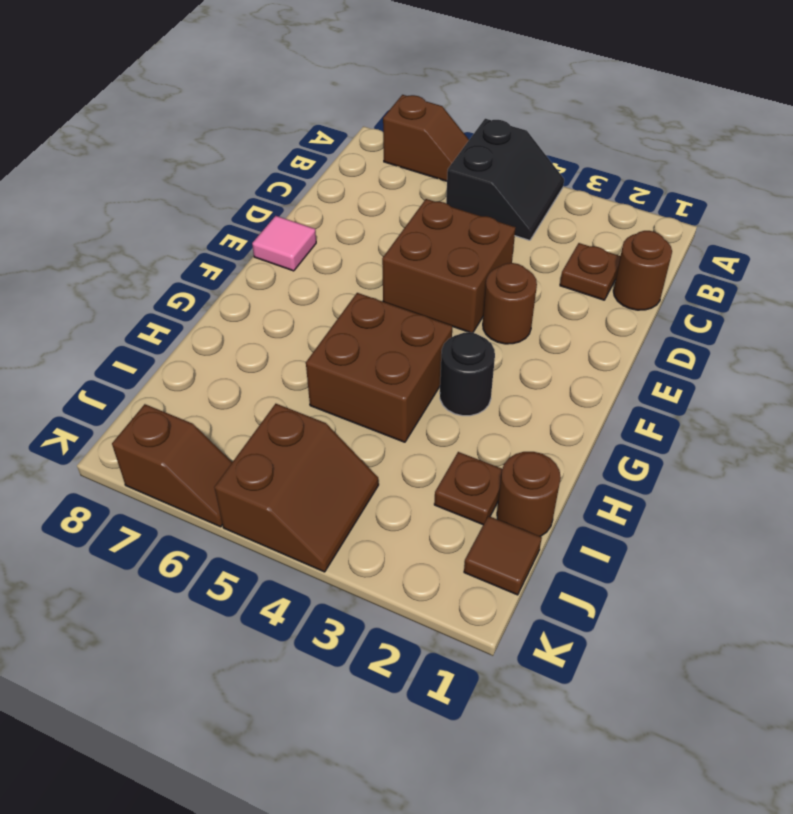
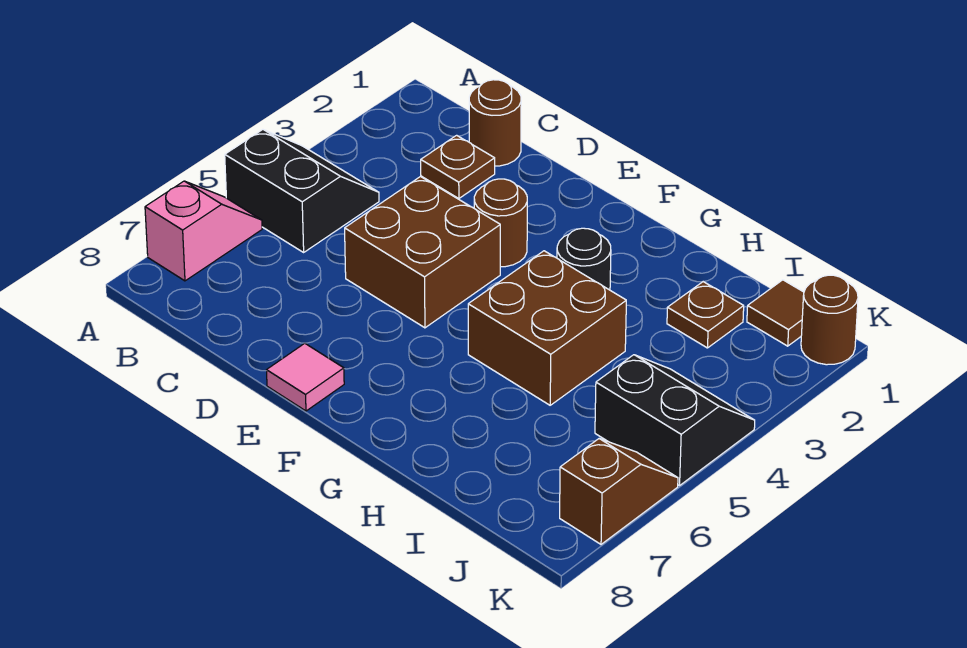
brown 1x2 slope [383,95,469,181] -> pink 1x2 slope [145,181,262,281]
brown 1x1 round brick [497,452,561,537] -> brown 1x1 round brick moved to [801,275,858,365]
brown 2x2 slope [214,404,379,572] -> black 2x2 slope [595,355,755,486]

